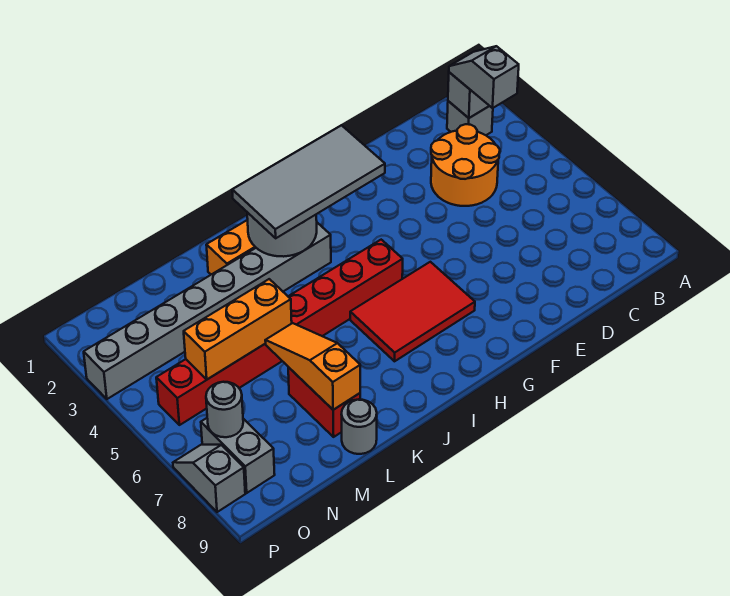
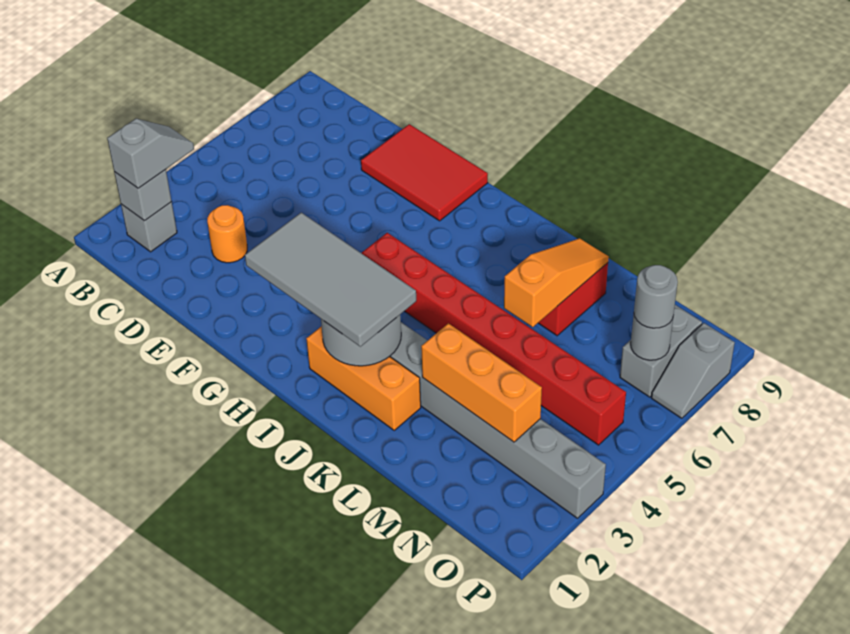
grey 1x2 slope [449,46,519,108] -> grey 1x2 slope turned to [107,119,194,188]
orange 2x2 round brick [431,124,500,206] -> orange 1x1 round brick [207,205,247,263]
red 2x3 tile [350,262,475,361] -> red 2x3 tile moved to [361,124,488,221]
orange 1x3 brick [184,279,292,379] -> orange 1x3 brick moved to [421,323,542,442]
orange 1x3 slope [265,323,360,410] -> orange 1x3 slope turned to [504,238,609,327]
grey 1x1 round brick [341,400,377,454] -> grey 1x1 round brick moved to [634,265,678,328]

